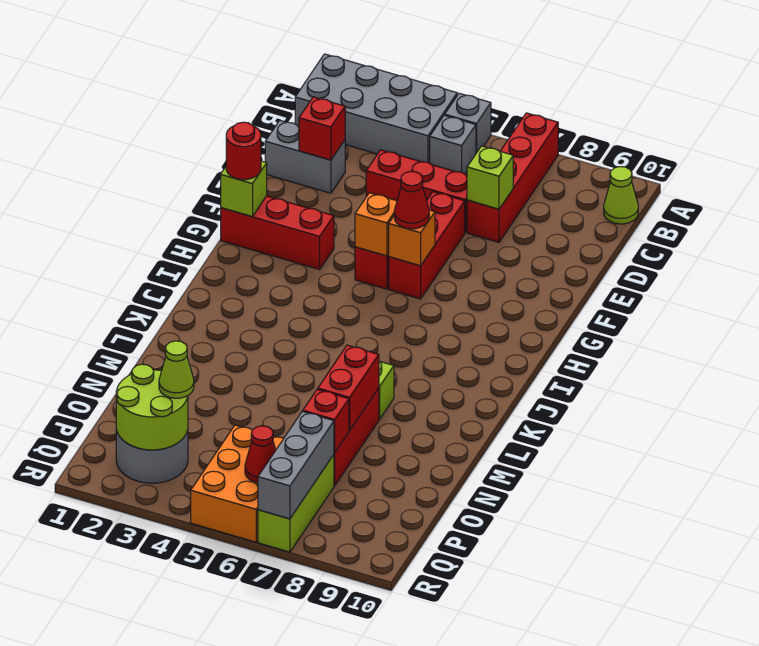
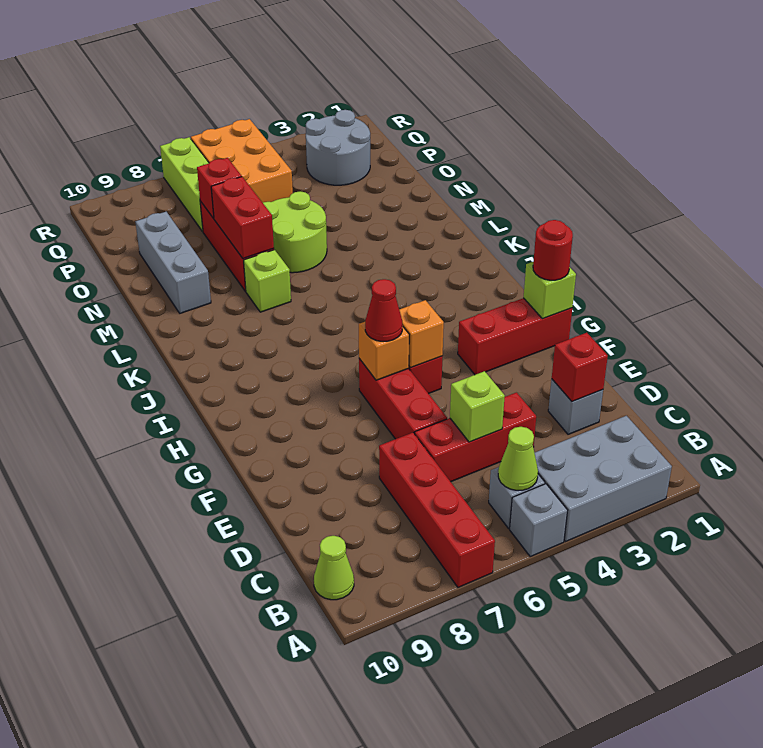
grey 2x4 brick [295,54,457,163] -> grey 2x3 brick [535,416,672,542]
grey 1x2 brick [265,120,345,193] -> grey 1x1 brick [548,379,603,434]
lime 1x1 brick [467,146,513,209] -> lime 1x1 brick moved to [450,371,505,442]
lime 2x2 round brick [116,364,188,450] -> lime 2x2 round brick moved to [263,191,327,273]
lime 1x1 cone [159,341,194,398] -> lime 1x1 cone moved to [498,427,538,490]
grey 1x3 brick [258,411,334,519] -> grey 1x3 brick moved to [135,212,211,313]
red 1x1 cone [245,426,276,483] -> none

